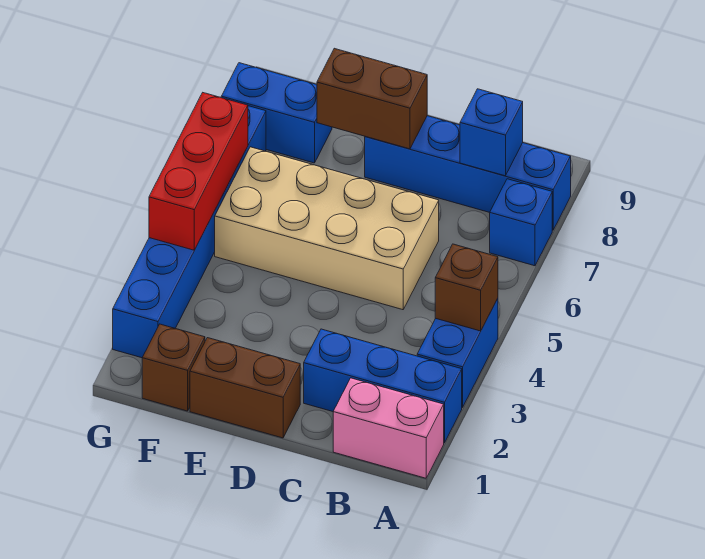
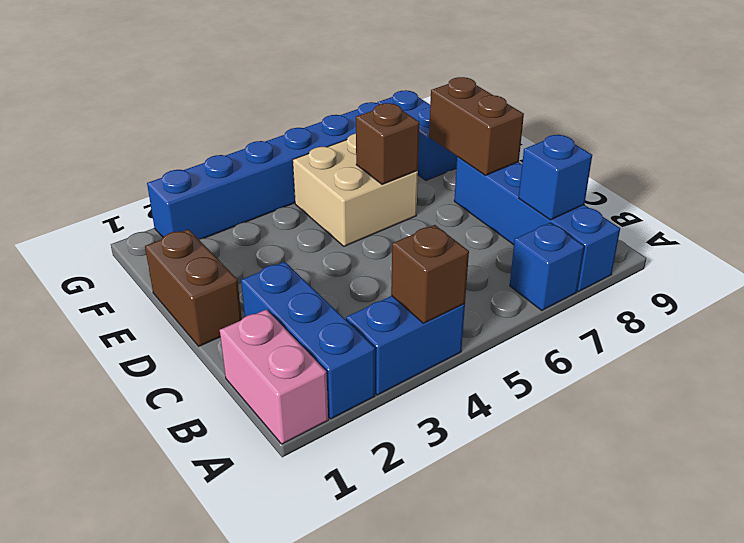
tan 2x4 brick [215,147,439,310] -> tan 2x2 brick [293,134,418,246]
brown 1x1 brick [142,324,205,411] -> brown 1x1 brick moved to [356,103,420,184]
red 1x3 brick [149,93,248,250] -> none

